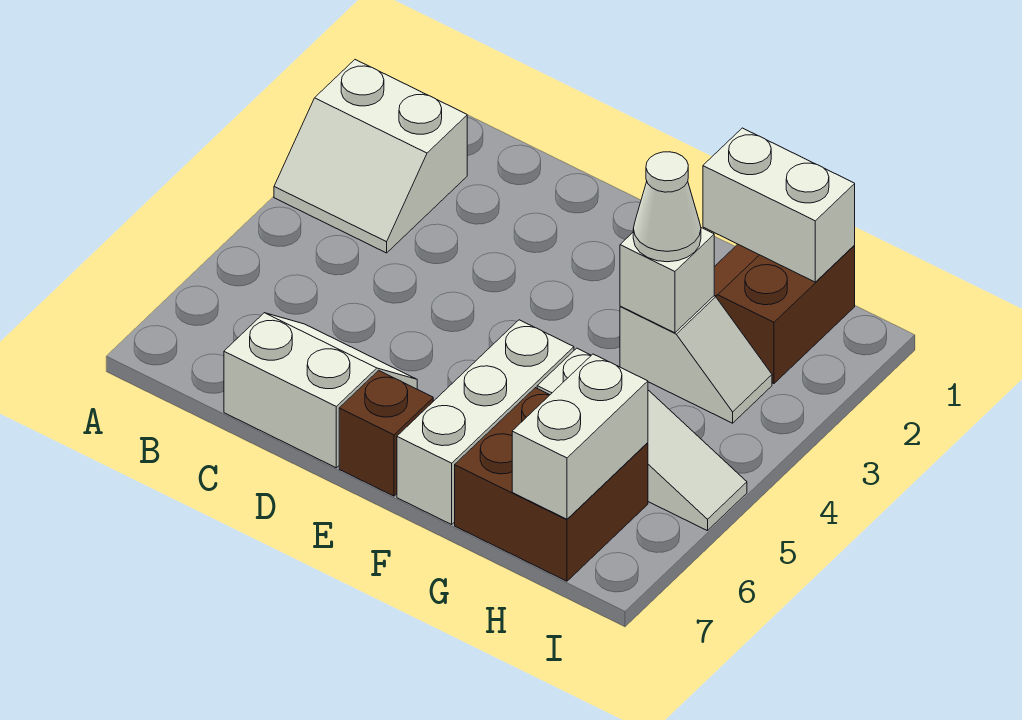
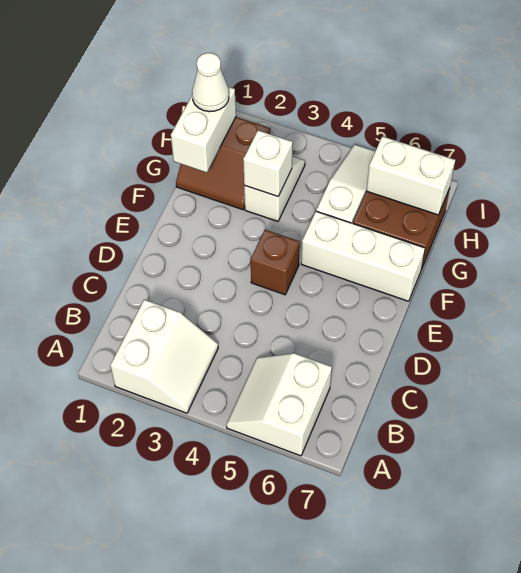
white 2x2 slope [224,313,417,468] -> white 2x2 slope moved to [226,353,332,456]
brown 1x1 brick [339,370,433,496] -> brown 1x1 brick moved to [251,230,300,295]
white 1x1 cone [633,152,701,262] -> white 1x1 cone moved to [192,53,229,112]

